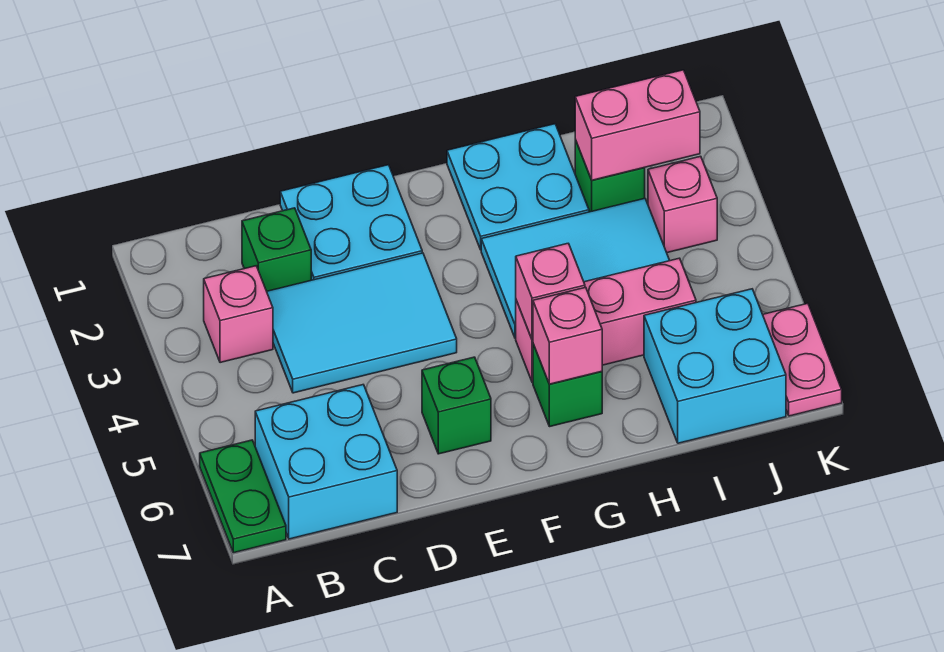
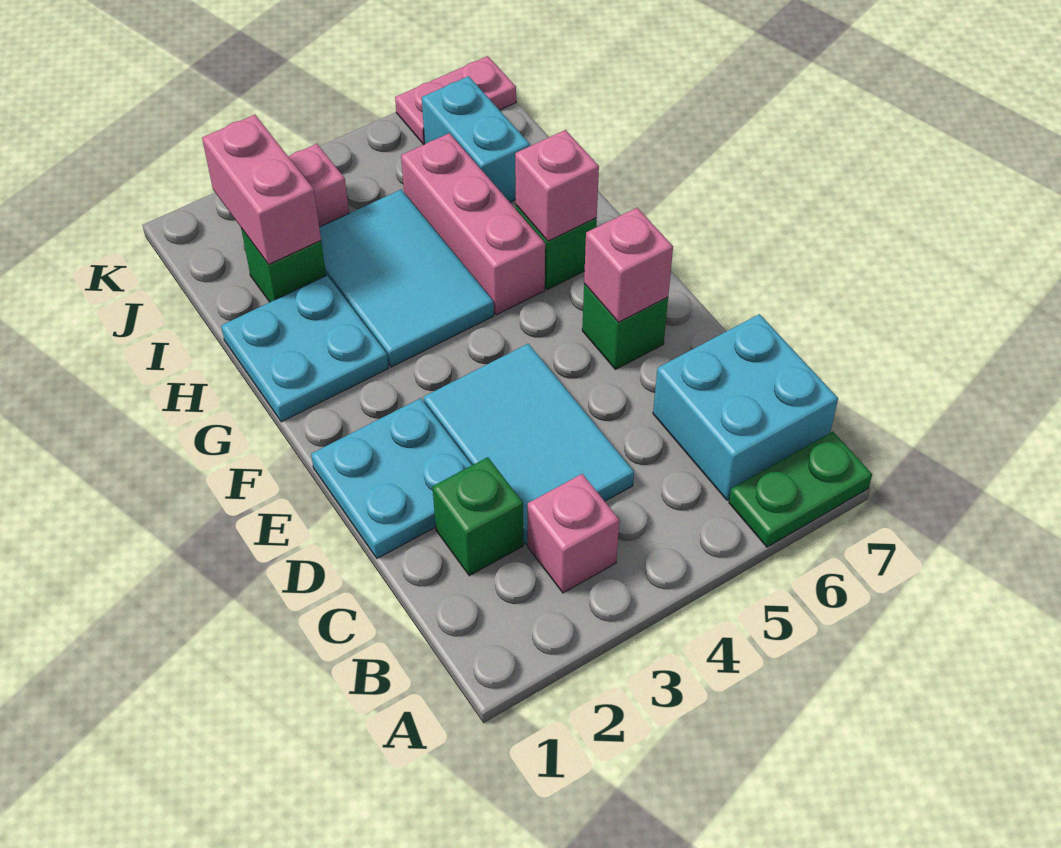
pink 1x1 brick [516,243,585,340] -> pink 1x1 brick moved to [584,208,673,322]
cyan 2x2 brick [644,289,786,443] -> cyan 1x2 brick [422,76,530,202]

